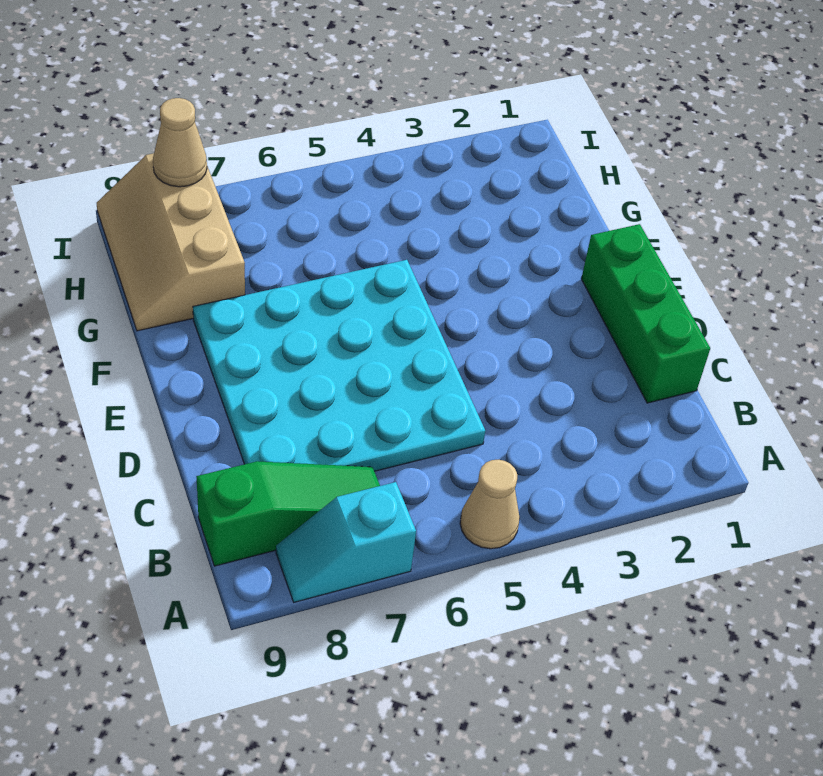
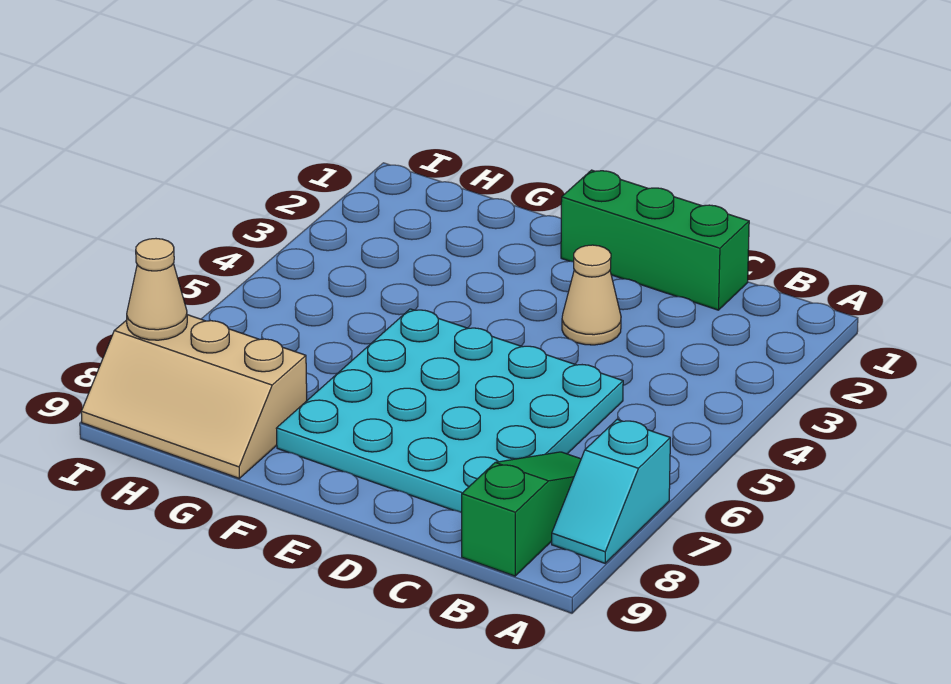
tan 1x1 cone [460,460,520,549] -> tan 1x1 cone moved to [562,245,621,345]

